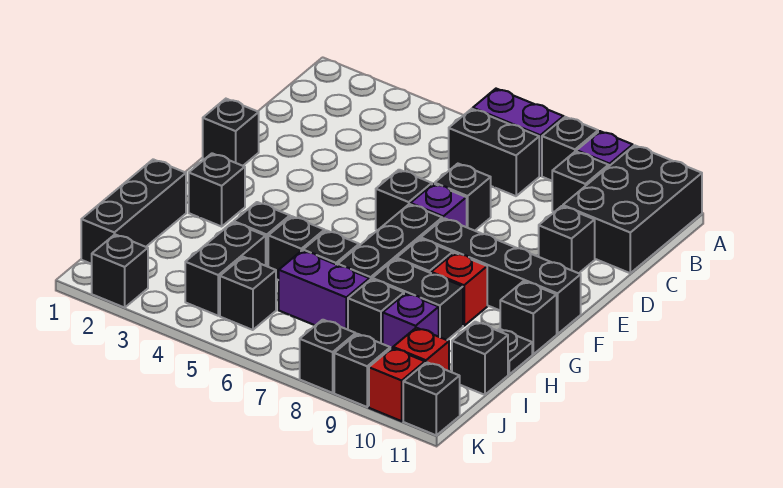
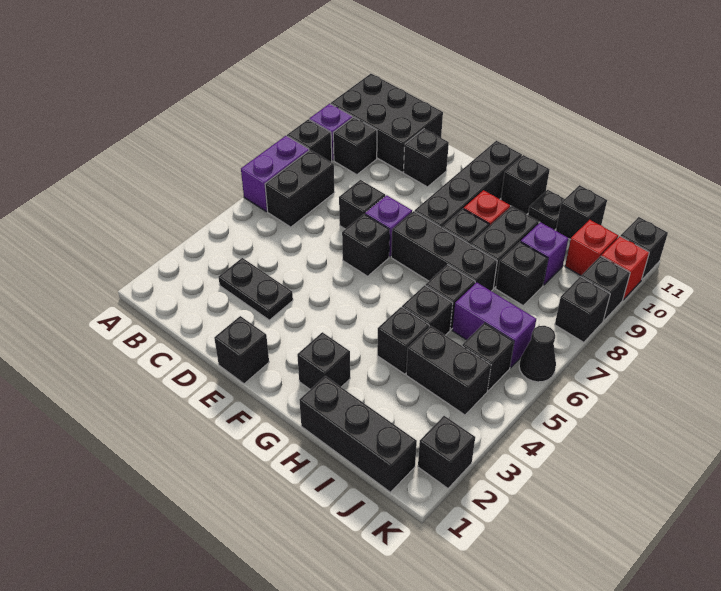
none -> black 1x2 plate [218,258,293,320]
purple 1x2 brick [279,251,370,330] -> purple 1x2 brick turned to [452,283,536,368]
none -> black 1x1 cone [519,326,556,382]

